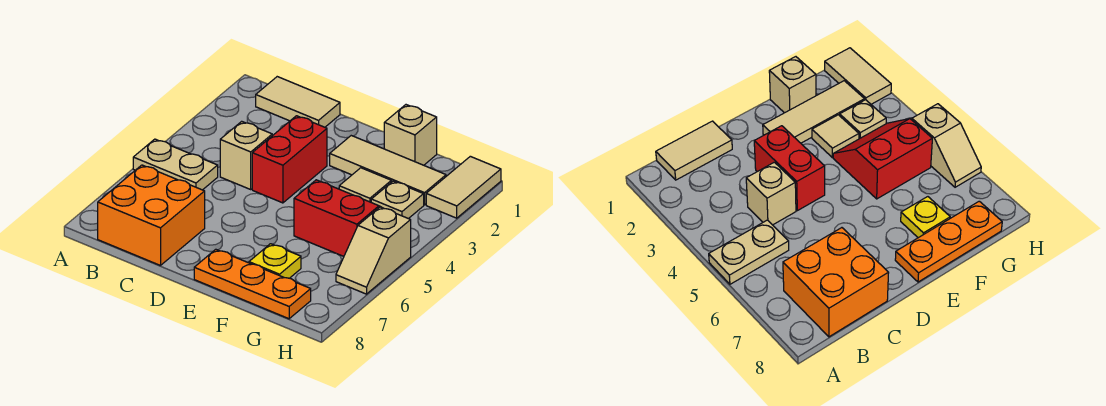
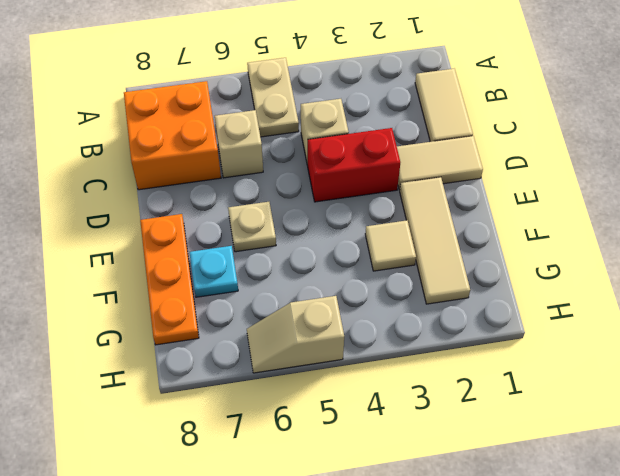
tan 1x1 brick [384,105,437,165] -> tan 1x1 brick moved to [215,110,263,178]
red 2x2 slope [294,180,380,256] -> none
yellow 1x1 plate [249,244,301,278] -> cyan 1x1 plate [189,246,238,297]
tan 1x1 plate [371,181,424,219] -> tan 1x1 plate moved to [228,202,276,252]
tan 1x2 tile [426,156,501,218] -> tan 1x2 tile moved to [397,136,483,190]

